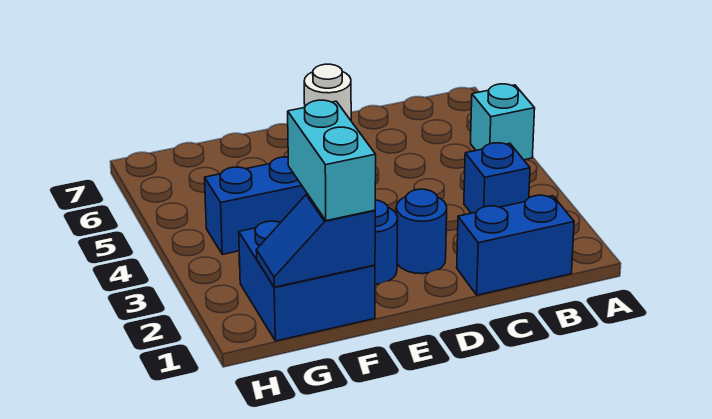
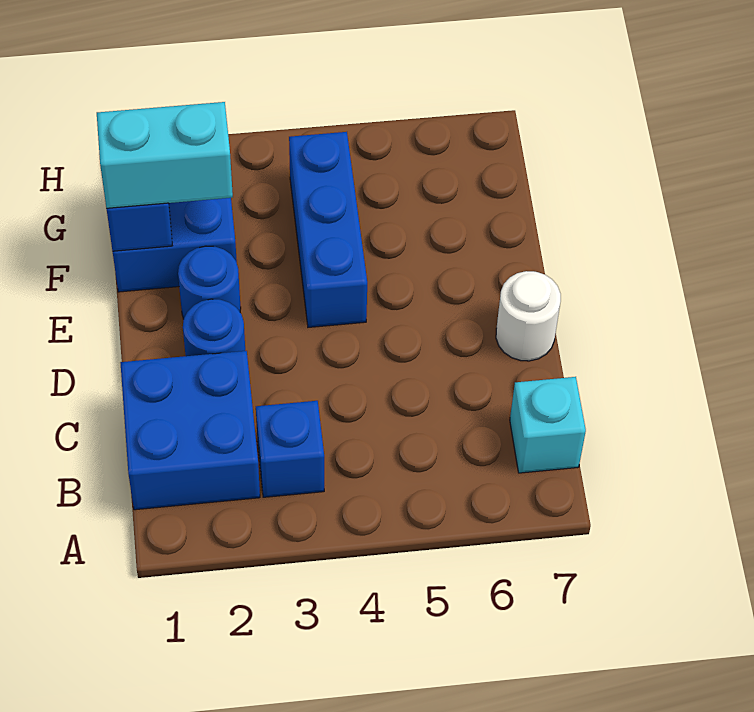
cyan 1x1 brick [470,84,535,160] -> cyan 1x1 brick moved to [510,377,586,473]
blue 1x2 brick [457,195,574,295] -> blue 2x2 brick [120,351,260,510]

